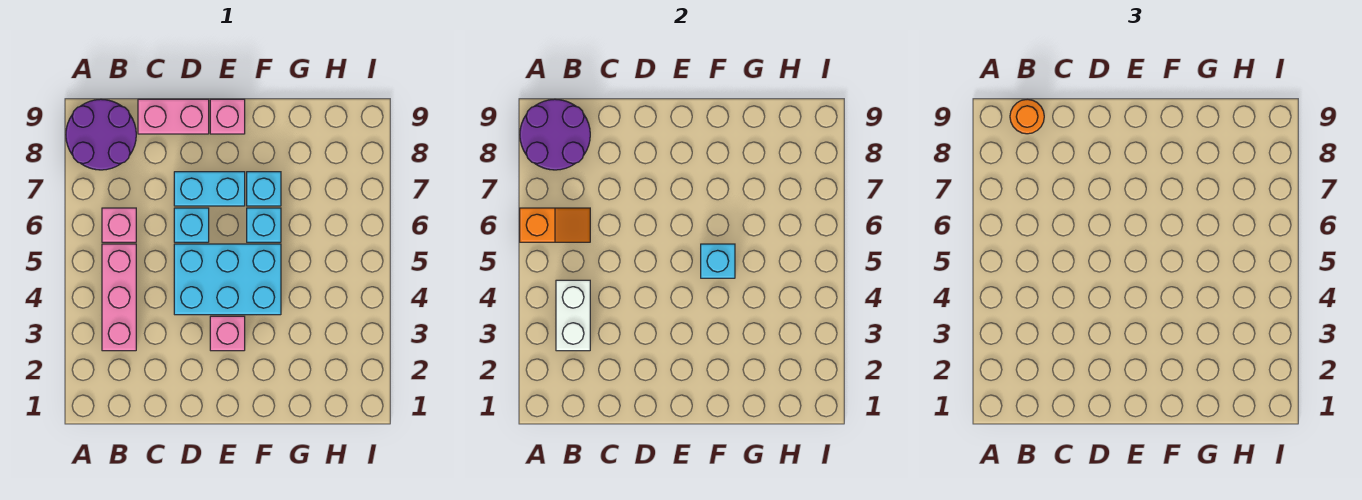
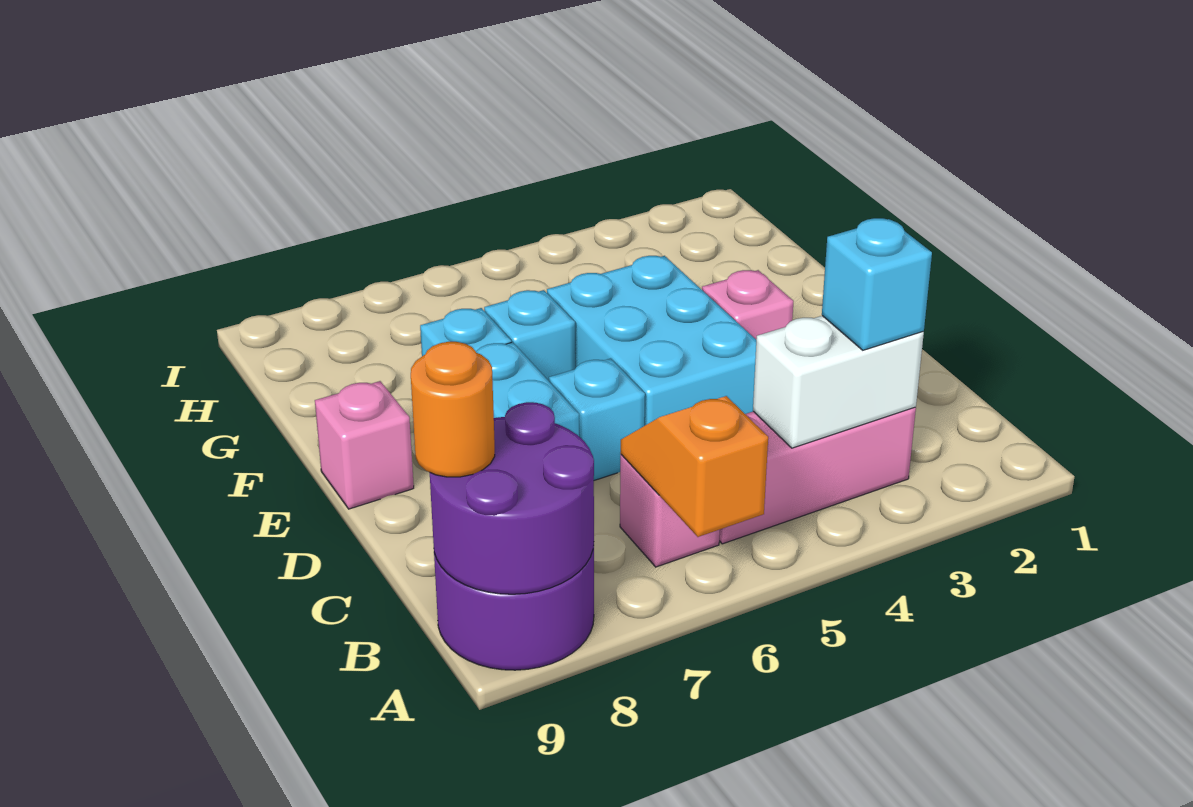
pink 1x2 brick [138,99,209,134] -> none
cyan 1x1 brick [701,244,735,278] -> cyan 1x1 brick moved to [822,218,932,350]

